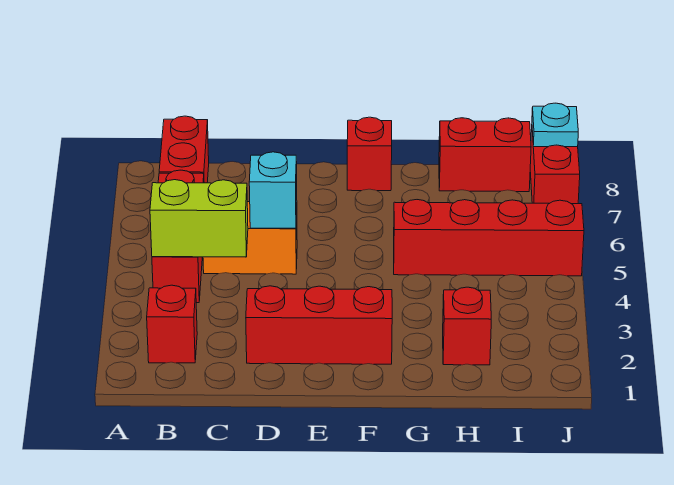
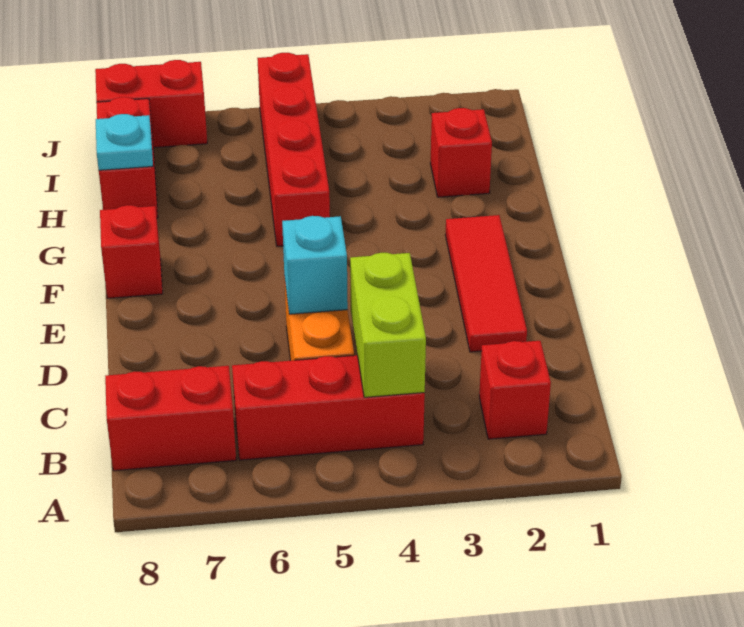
red 1x3 brick [246,286,392,364] -> red 1x3 tile [445,215,527,352]
cyan 1x1 plate [532,103,578,147] -> cyan 1x1 plate moved to [96,114,153,170]

